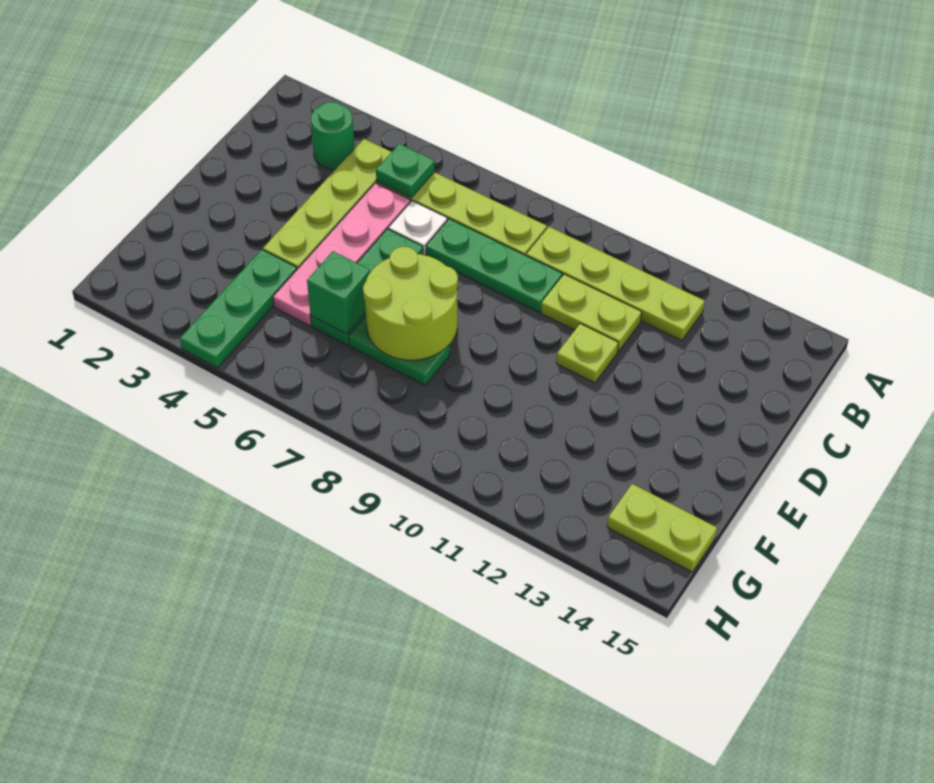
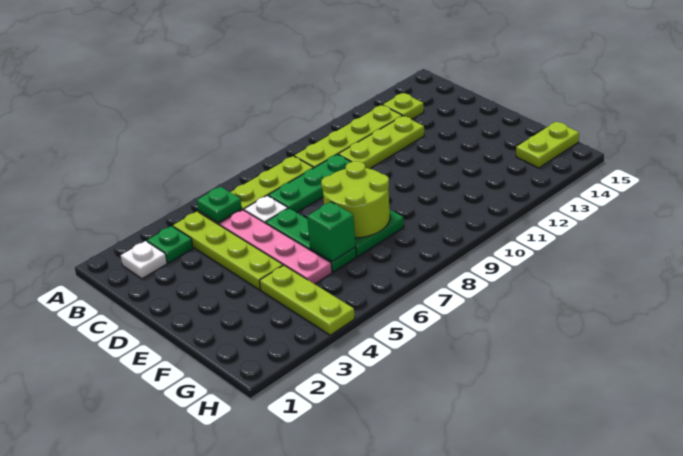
none -> white 1x1 plate [121,241,167,279]
green 1x1 round brick [311,102,355,169] -> green 1x1 plate [147,226,193,263]
lime 1x2 plate [541,274,642,352] -> lime 1x3 plate [338,116,424,169]
lime 1x1 plate [557,324,618,383] -> lime 1x1 plate moved to [383,93,424,119]
green 1x3 plate [180,250,297,368] -> lime 1x3 plate [260,265,355,335]

